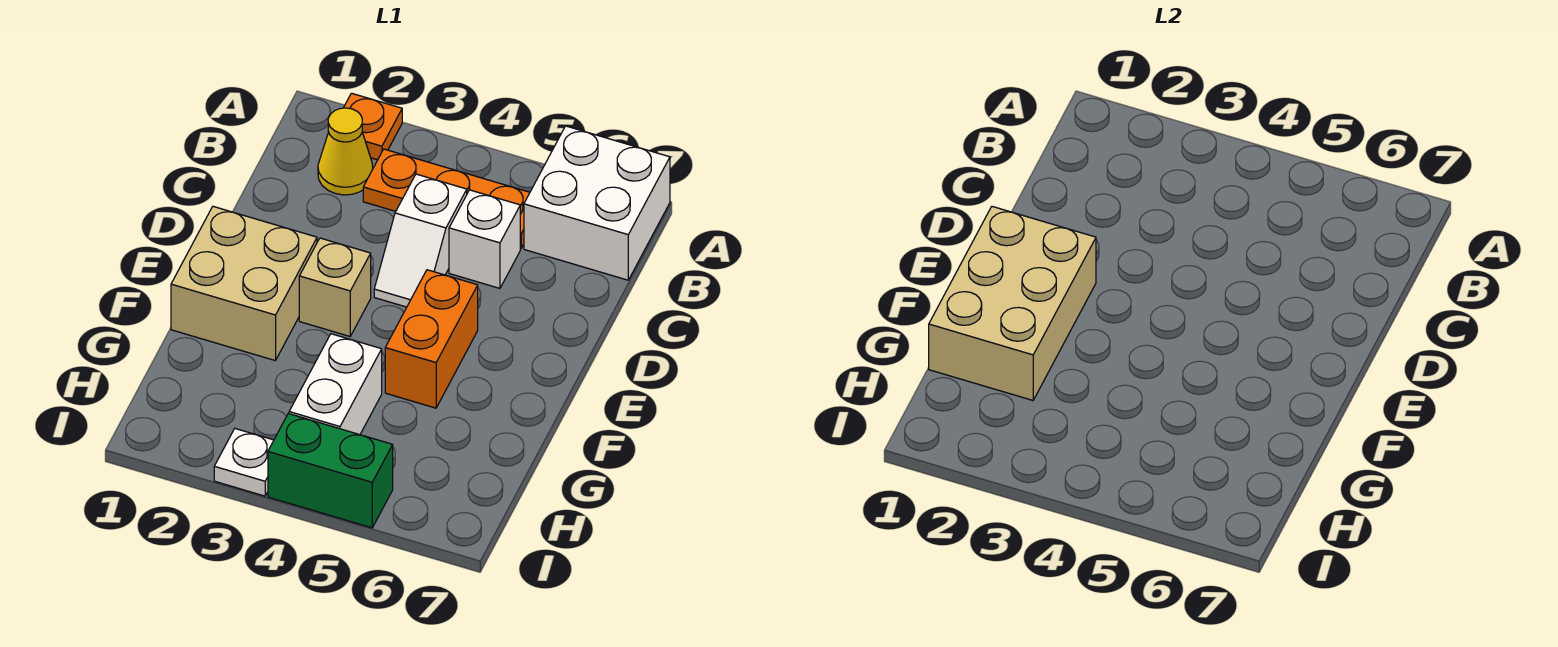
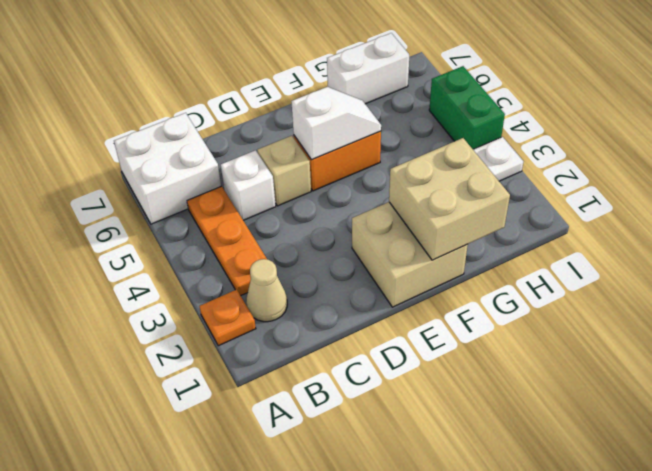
yellow 1x1 cone [318,108,373,195] -> tan 1x1 cone [246,259,287,322]
white 1x2 slope [374,174,467,307] -> white 1x2 slope moved to [291,87,381,160]
tan 2x3 brick [929,207,1096,400] -> tan 2x2 brick [389,138,510,260]
tan 1x1 brick [299,238,371,336] -> tan 1x1 brick moved to [258,136,311,206]
white 1x2 brick [289,334,382,435] -> white 1x2 brick moved to [327,33,409,104]

